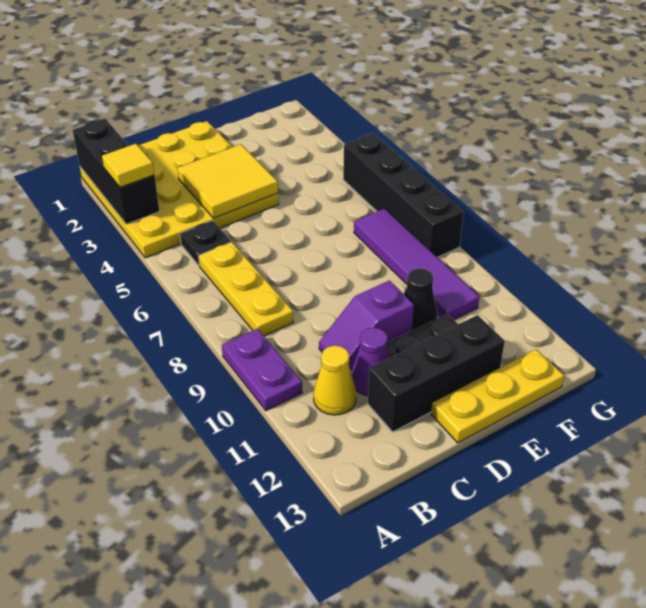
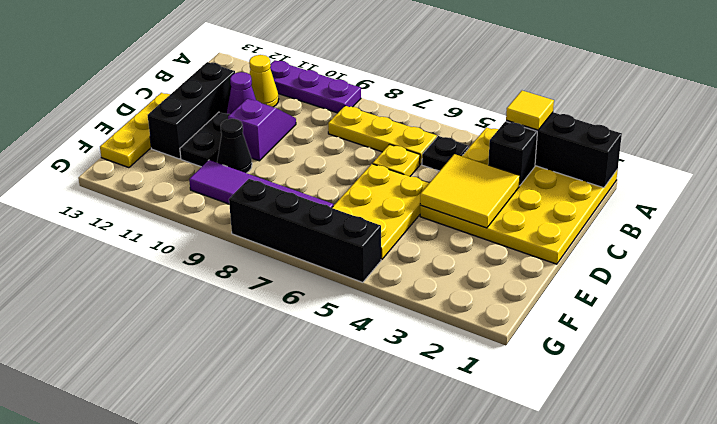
purple 1x2 plate [222,329,302,411] -> purple 1x3 plate [270,60,361,113]
none -> black 1x1 brick [488,121,537,186]
none -> yellow 1x1 plate [373,144,420,177]
none -> yellow 2x3 plate [332,164,429,260]

